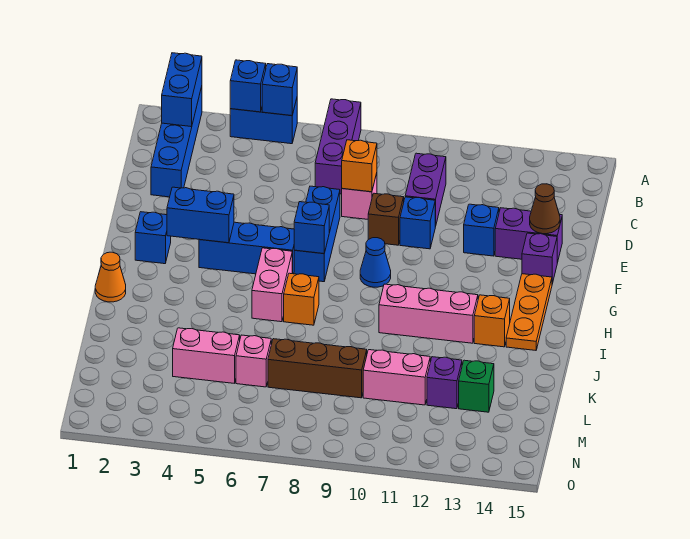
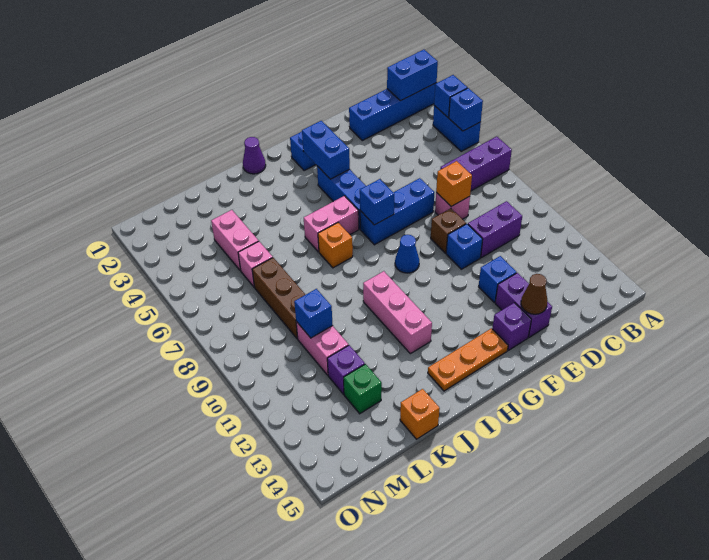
orange 1x1 cone [95,252,126,302] -> purple 1x1 cone [243,137,266,174]
orange 1x1 brick [474,295,510,347] -> orange 1x1 brick moved to [400,389,440,439]
none -> blue 1x1 brick [294,289,333,338]

